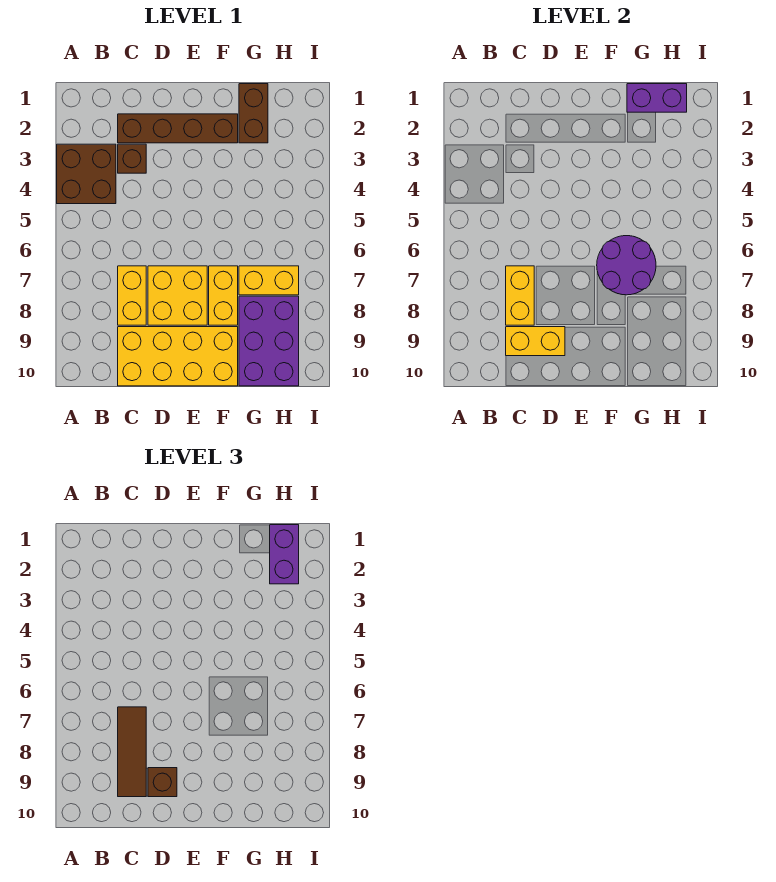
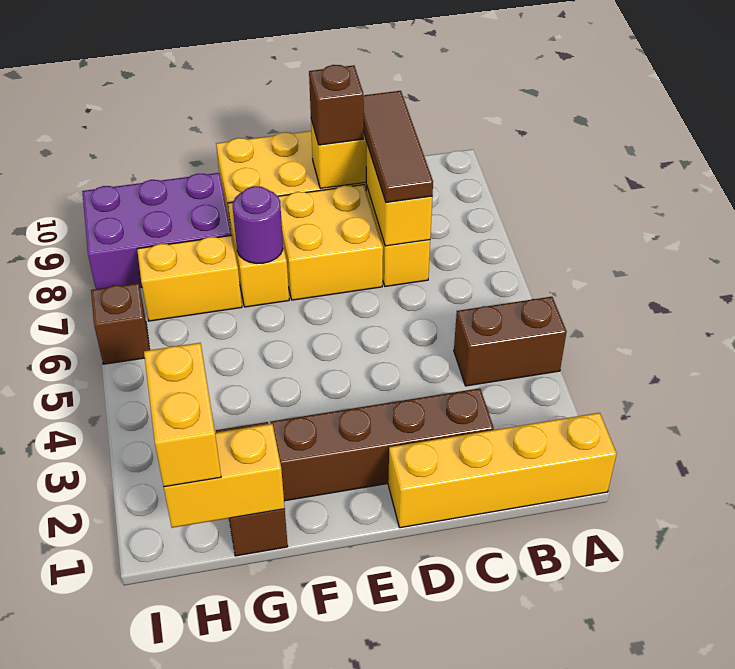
none -> yellow 1x4 brick [388,413,617,528]
brown 2x2 brick [57,144,116,204] -> brown 1x2 brick [454,297,567,386]
brown 1x1 brick [118,144,146,173] -> brown 1x1 brick moved to [91,283,150,364]
purple 2x2 round brick [597,236,656,295] -> purple 1x1 round brick [233,186,283,264]
purple 1x2 brick [627,84,687,112] -> yellow 1x2 brick [164,424,285,528]
purple 2x3 brick [239,296,299,386] -> purple 2x3 brick turned to [82,173,231,289]
purple 1x2 brick [270,525,299,584] -> yellow 1x2 brick [144,343,221,487]

